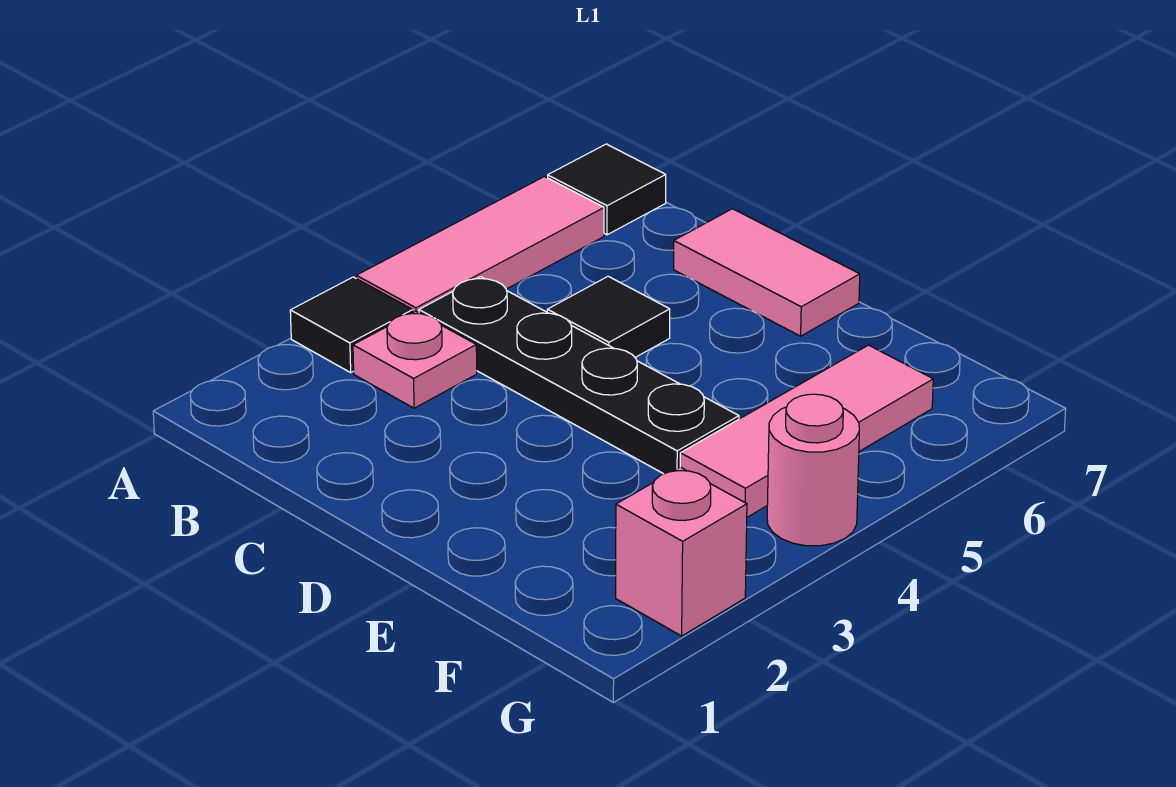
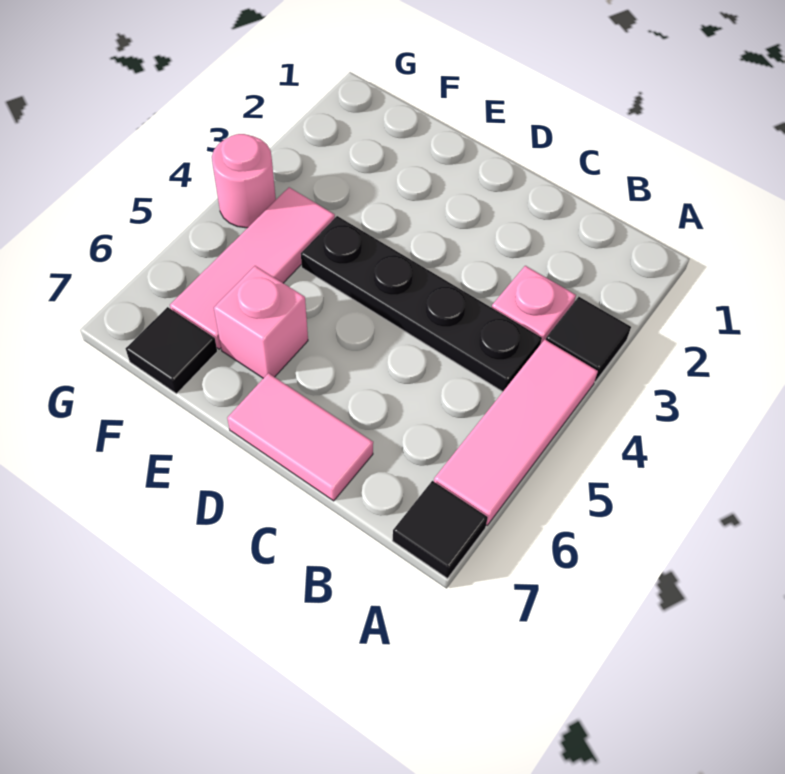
black 1x1 tile [547,276,670,357] -> black 1x1 tile moved to [126,307,217,394]
pink 1x1 brick [616,467,747,636] -> pink 1x1 brick moved to [214,266,308,378]

